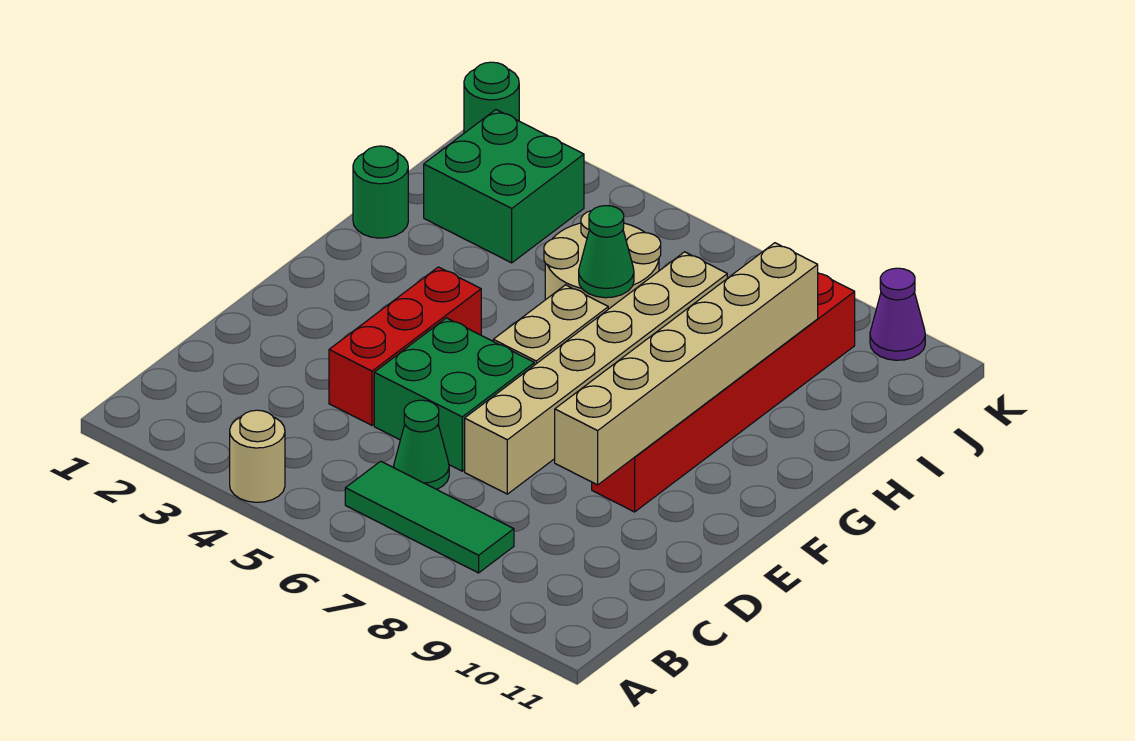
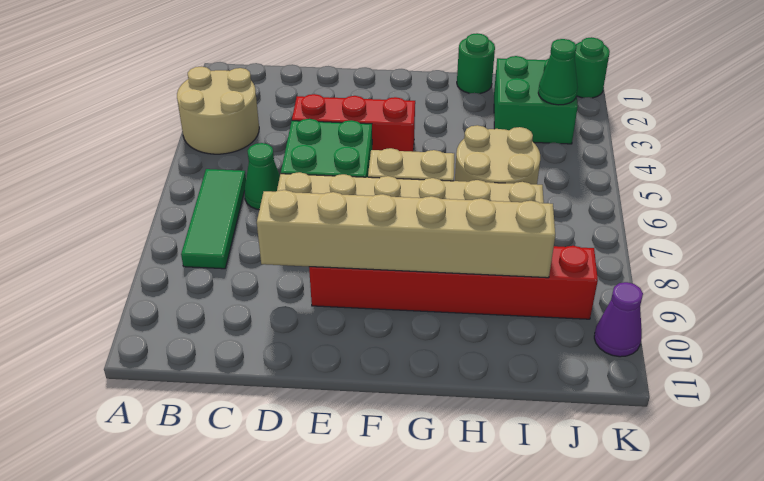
tan 1x1 round brick [230,410,285,502] -> tan 2x2 round brick [177,67,259,154]
green 1x1 cone [579,206,634,298] -> green 1x1 cone moved to [538,39,578,105]

